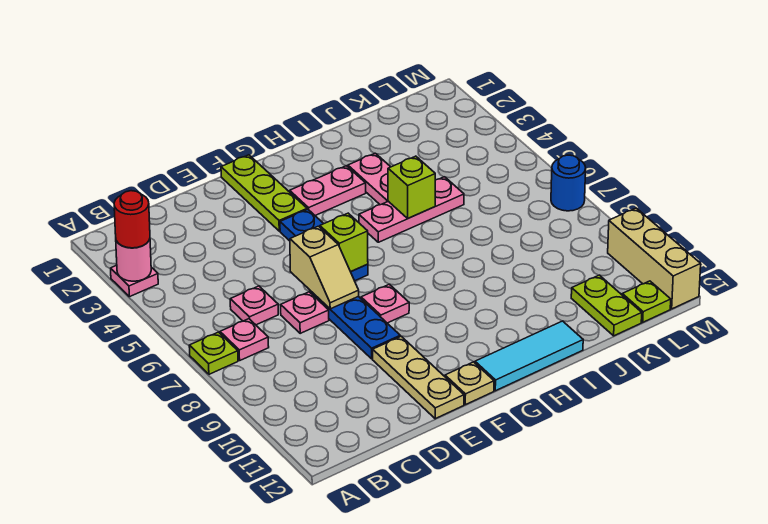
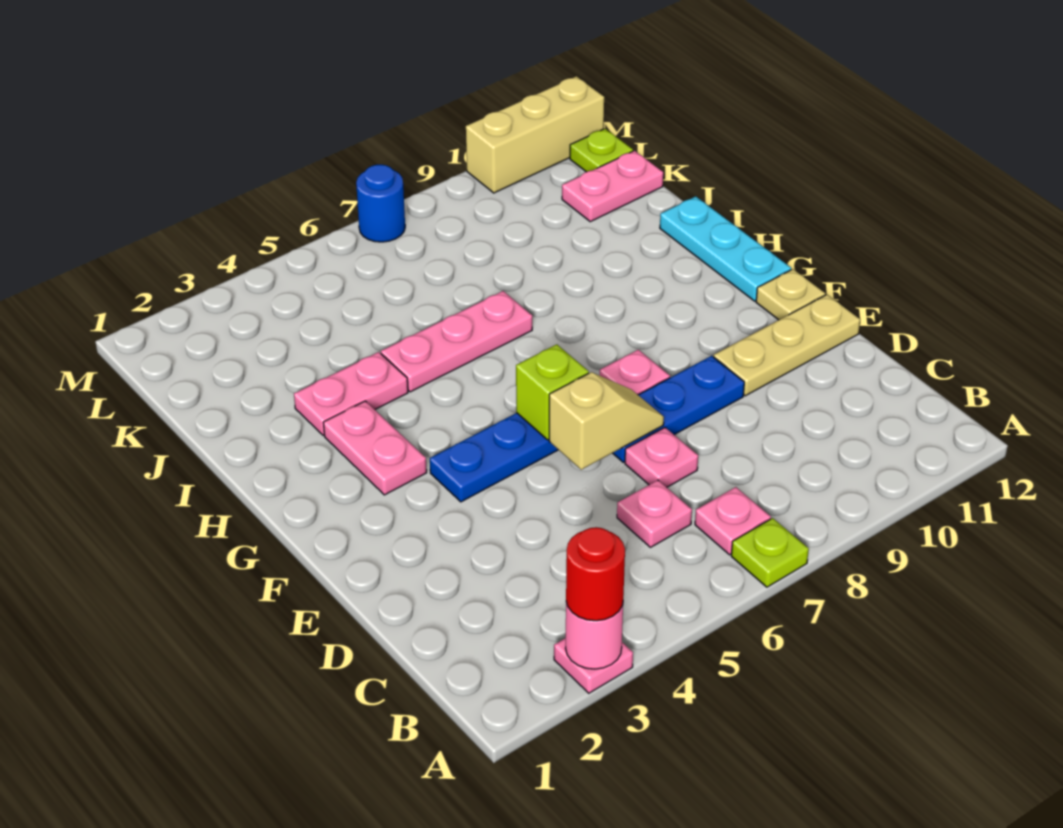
lime 1x3 plate [221,155,307,231] -> none
cyan 1x3 tile [475,321,583,391] -> cyan 1x3 plate [660,196,791,301]
pink 1x3 plate [359,177,464,242] -> pink 1x3 plate turned to [381,291,532,392]
lime 1x1 brick [388,156,435,218] -> none
lime 1x2 plate [571,275,642,336] -> pink 1x2 plate [562,151,663,222]

